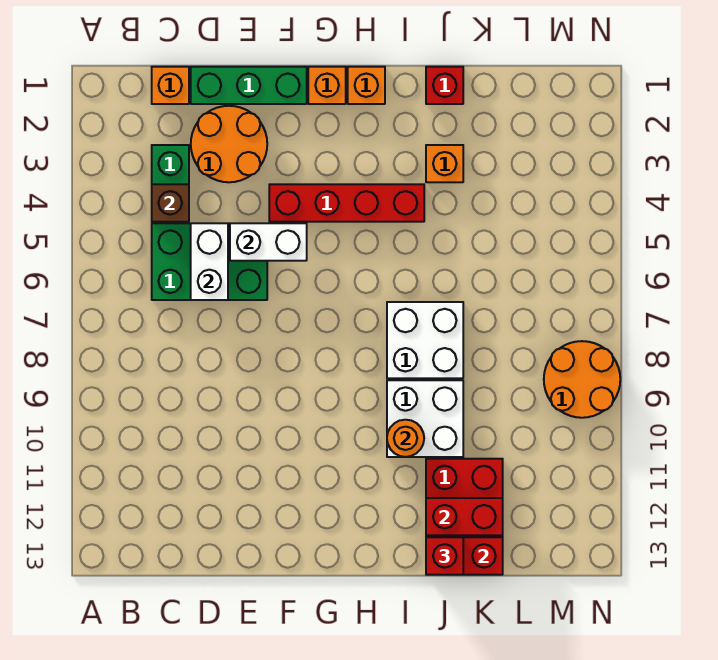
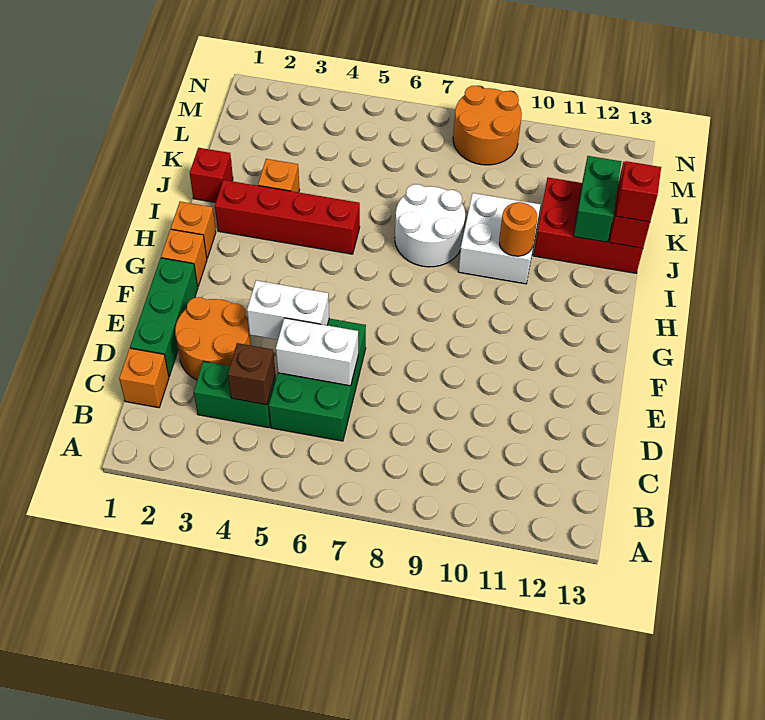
white 1x2 brick [230,223,307,261] -> white 1x2 brick turned to [247,280,329,340]
red 1x4 brick [269,184,424,222] -> red 1x4 brick turned to [215,180,360,254]
white 2x2 brick [387,302,463,378] -> white 2x2 round brick [395,184,465,267]
red 1x2 brick [426,498,503,535] -> green 1x2 brick [573,156,621,242]

